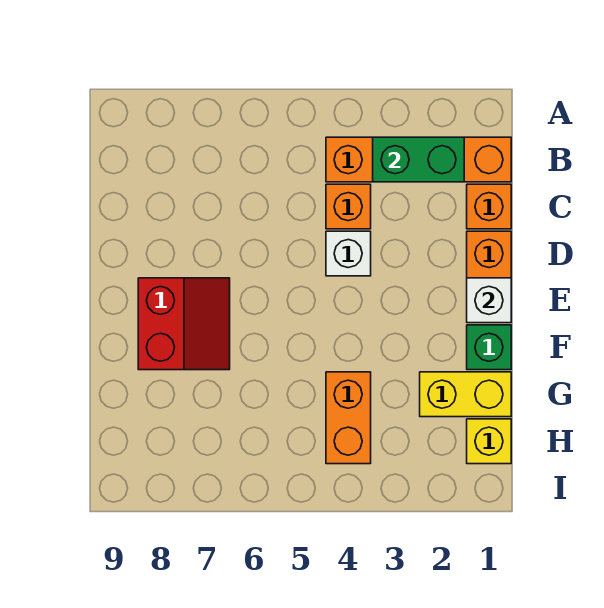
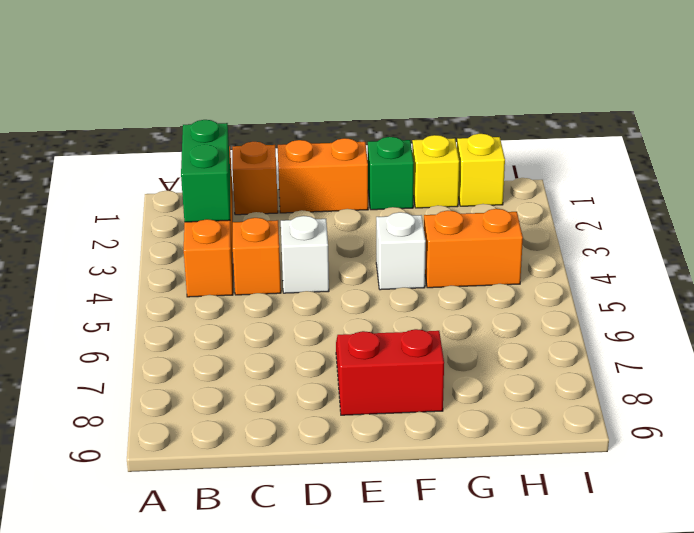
white 1x1 brick [467,278,511,323] -> white 1x1 brick moved to [376,212,426,290]
yellow 1x2 brick [420,372,511,417] -> yellow 1x1 brick [412,135,459,208]

